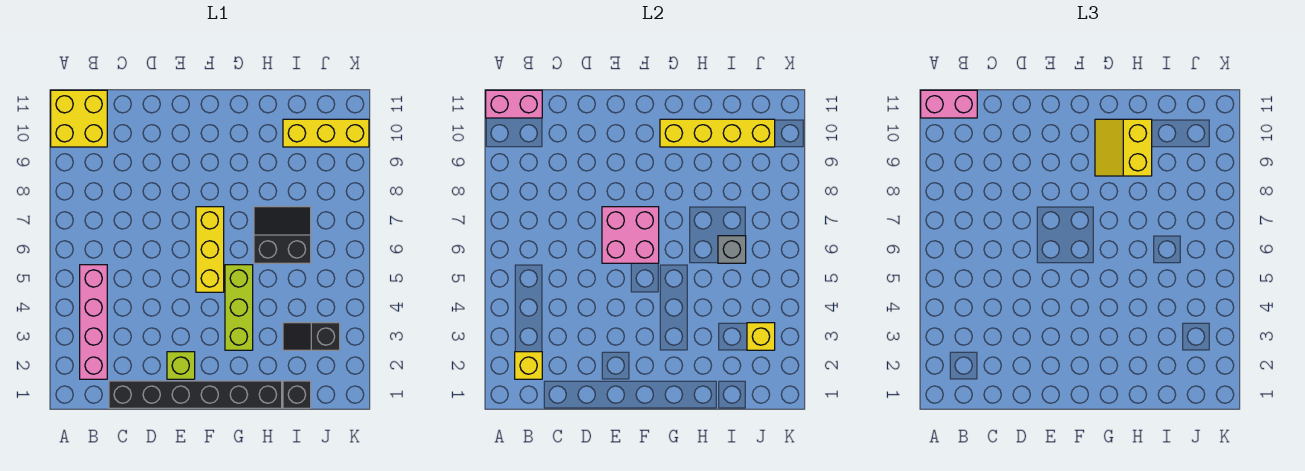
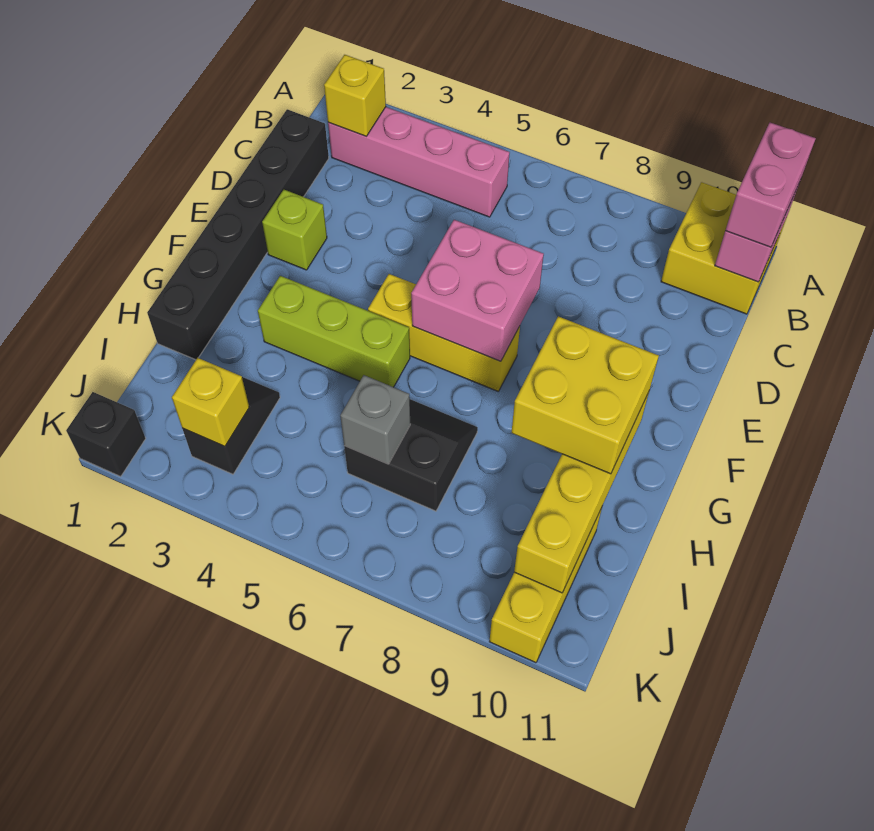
yellow 2x2 slope [1095,119,1152,176] -> yellow 2x2 brick [511,316,659,474]
black 2x2 slope [254,207,311,263] -> black 2x2 slope turned to [344,399,478,511]
black 1x1 brick [283,381,311,408] -> black 1x1 brick moved to [66,392,146,476]

